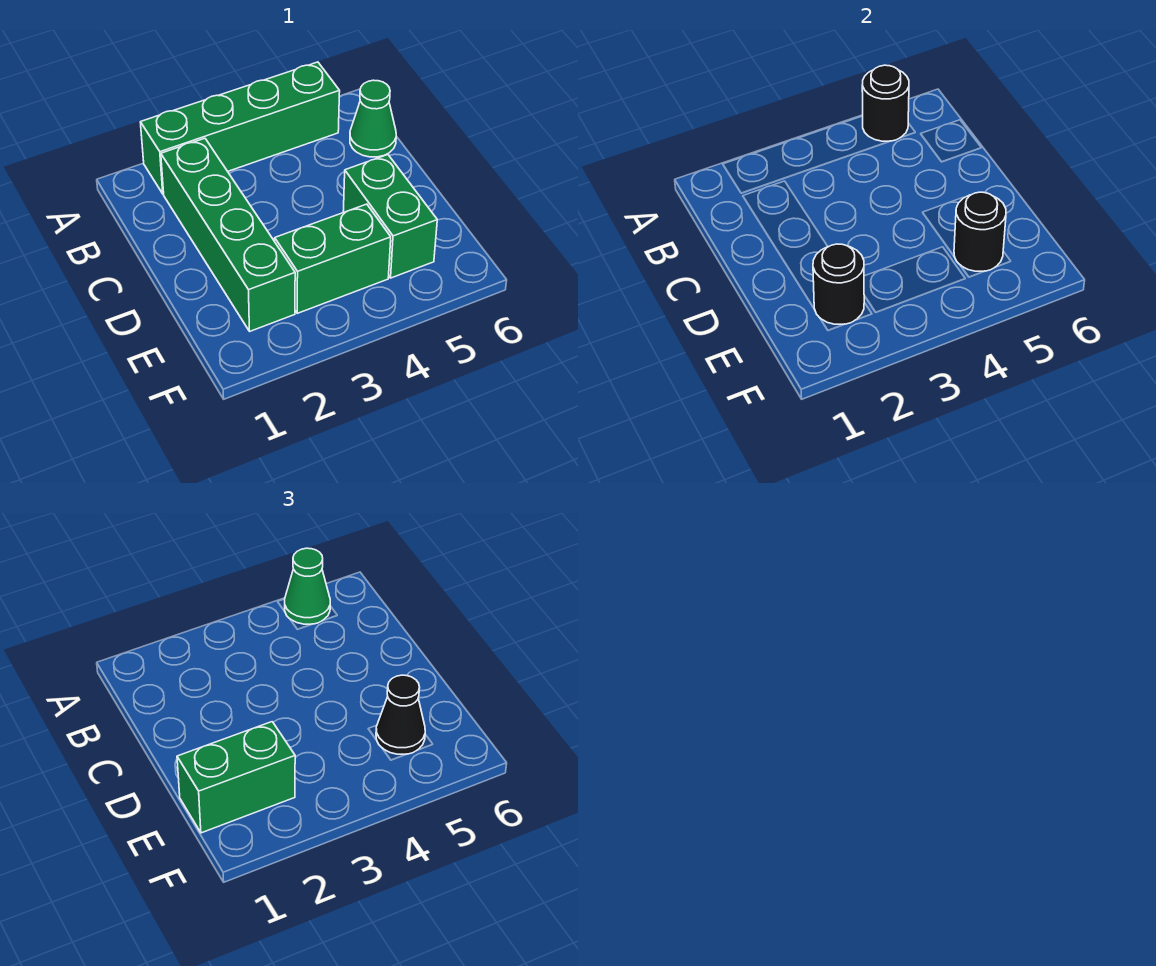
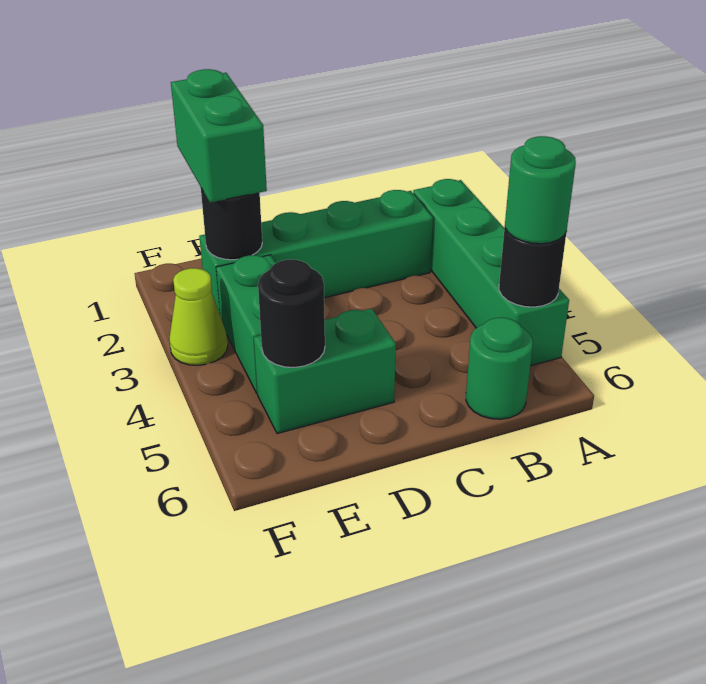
green 1x1 cone [285,548,330,624] -> green 1x1 round brick [505,136,576,244]
green 1x1 cone [350,80,396,157] -> green 1x1 round brick [466,317,533,419]
black 1x1 cone [376,675,425,754] -> none
none -> lime 1x1 cone [169,268,228,365]

